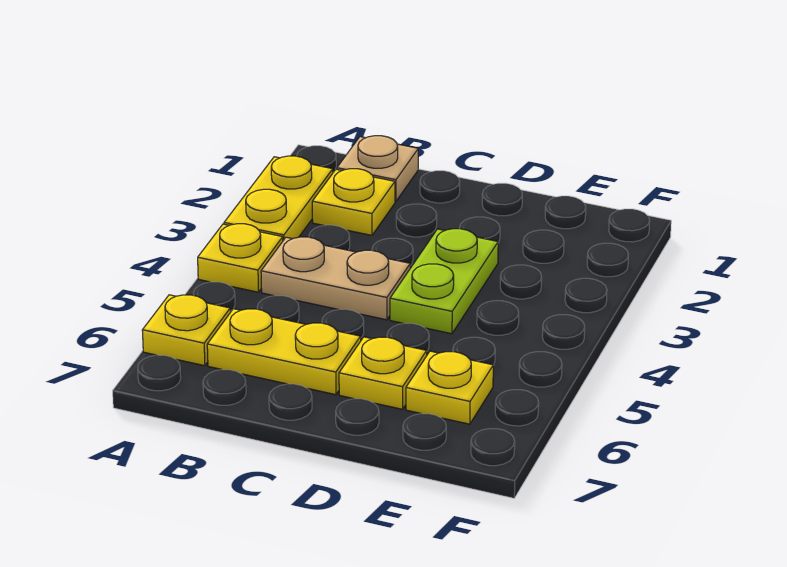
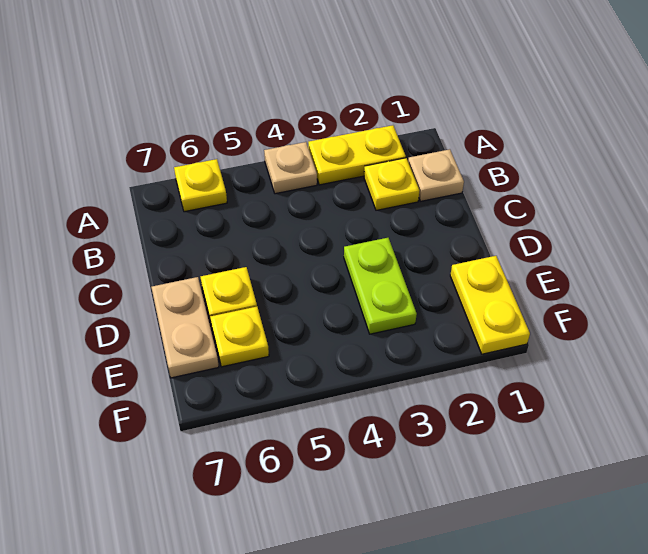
yellow 1x1 plate [198,224,283,292] -> tan 1x1 plate [264,142,317,194]
tan 1x2 plate [261,237,410,320] -> tan 1x2 plate moved to [151,277,219,378]
yellow 1x2 plate [207,309,361,395] -> yellow 1x2 plate moved to [450,256,530,354]
lime 1x2 plate [390,228,498,334] -> lime 1x2 plate turned to [344,238,417,334]

